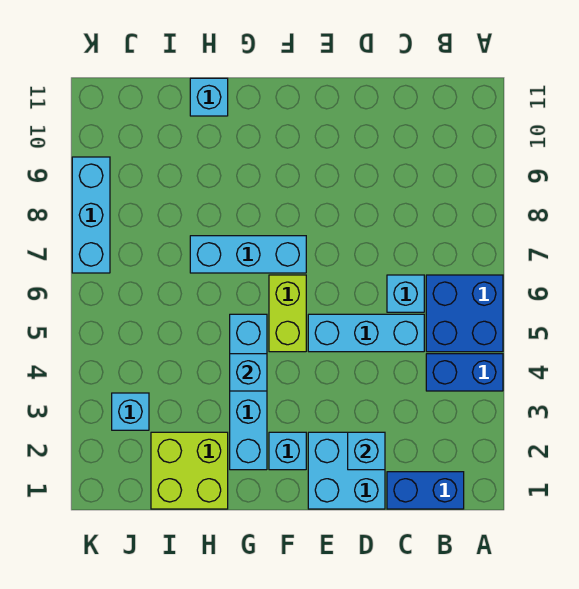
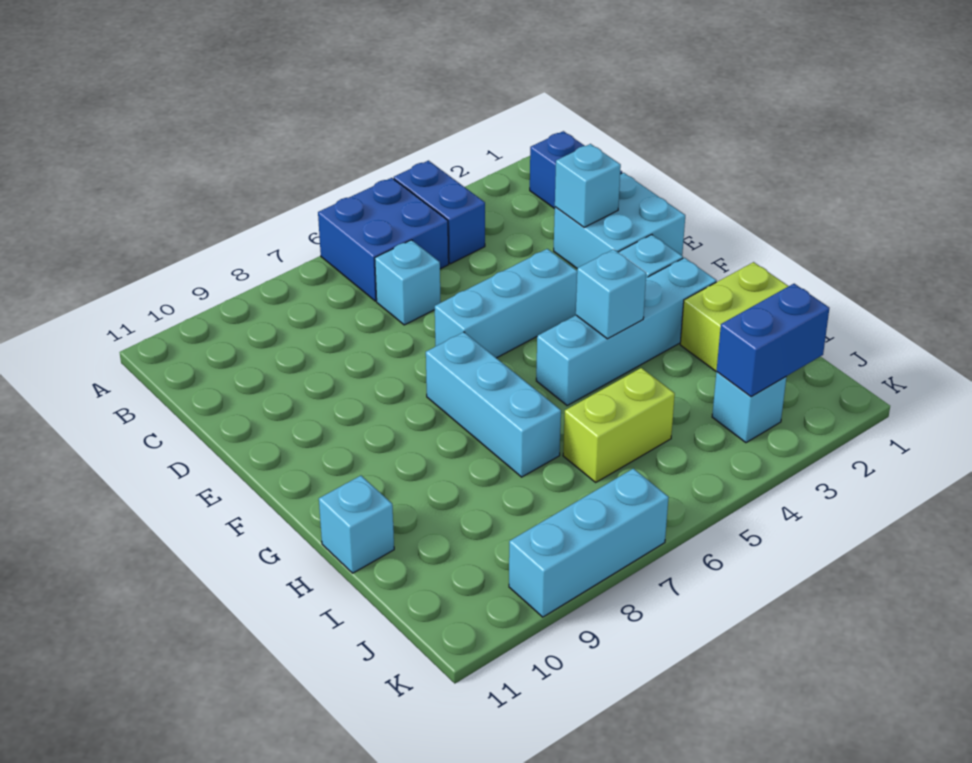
cyan 1x3 brick [308,314,424,352] -> cyan 1x3 brick turned to [435,249,577,358]
lime 1x2 brick [269,275,306,352] -> lime 1x2 brick moved to [563,368,675,482]
none -> blue 1x2 brick [717,284,829,397]

